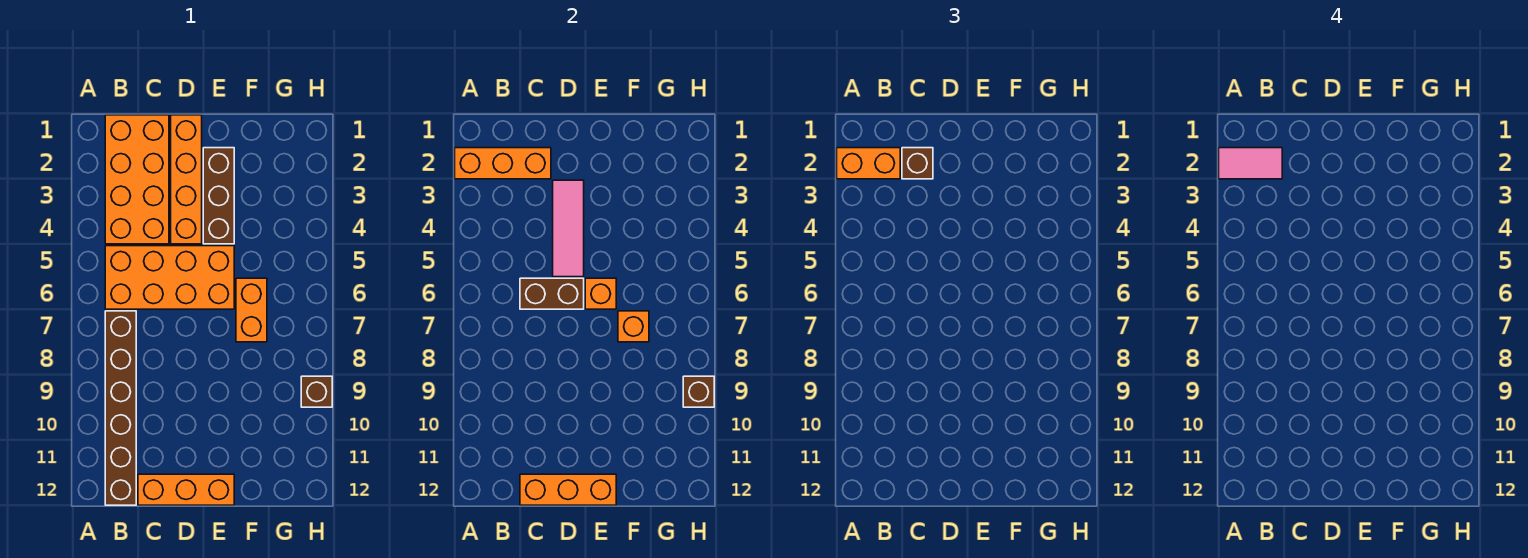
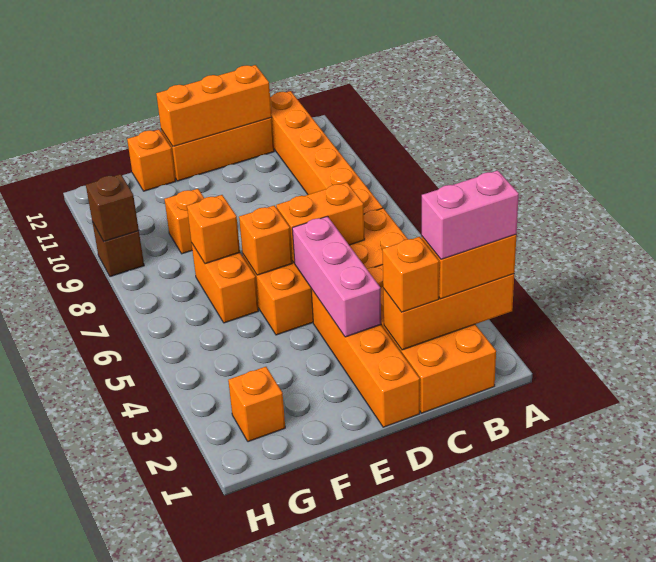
pink 1x2 tile [1219,148,1282,179] -> pink 1x2 brick [422,170,519,259]
brown 1x6 brick [105,311,136,505] -> orange 1x6 brick [270,91,383,214]
brown 1x1 brick [902,148,933,179] -> orange 1x1 brick [382,237,439,312]
brown 1x2 brick [520,278,584,309] -> orange 1x2 brick [276,183,365,263]
pink 1x3 tile [553,180,584,277] -> pink 1x3 brick [292,216,381,337]
brown 1x3 brick [203,148,234,244] -> none
none -> orange 1x1 brick [165,189,204,254]
none -> orange 1x1 brick [127,130,176,191]
none -> orange 1x1 brick [228,367,285,442]

